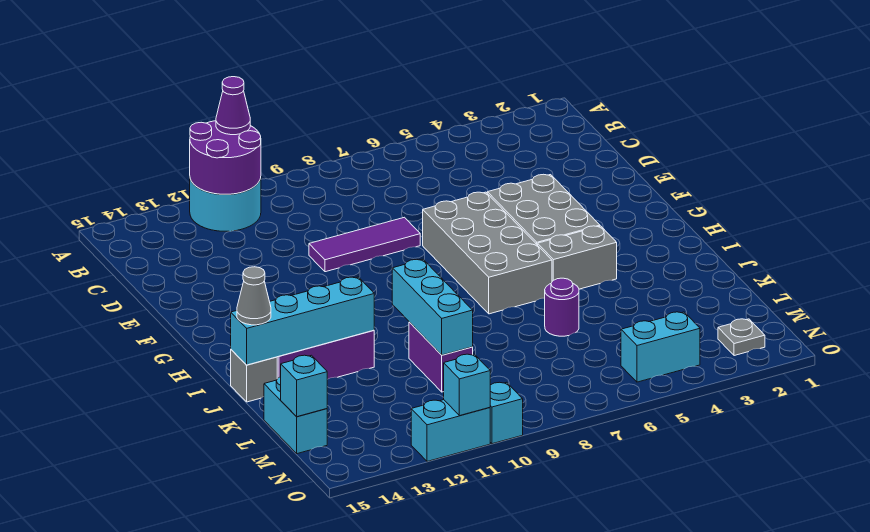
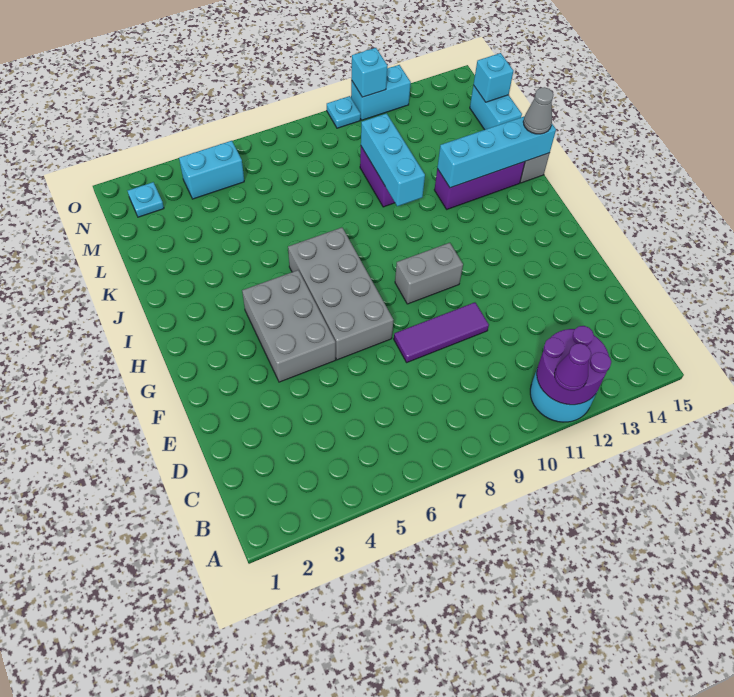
grey 1x2 brick [538,226,617,289] -> grey 1x2 brick moved to [395,243,463,304]
purple 1x1 round brick [545,278,579,336] -> none
grey 1x1 plate [718,319,765,356] -> cyan 1x1 plate [128,182,164,217]
cyan 1x1 brick [490,382,523,444] -> cyan 1x1 plate [327,96,361,128]

